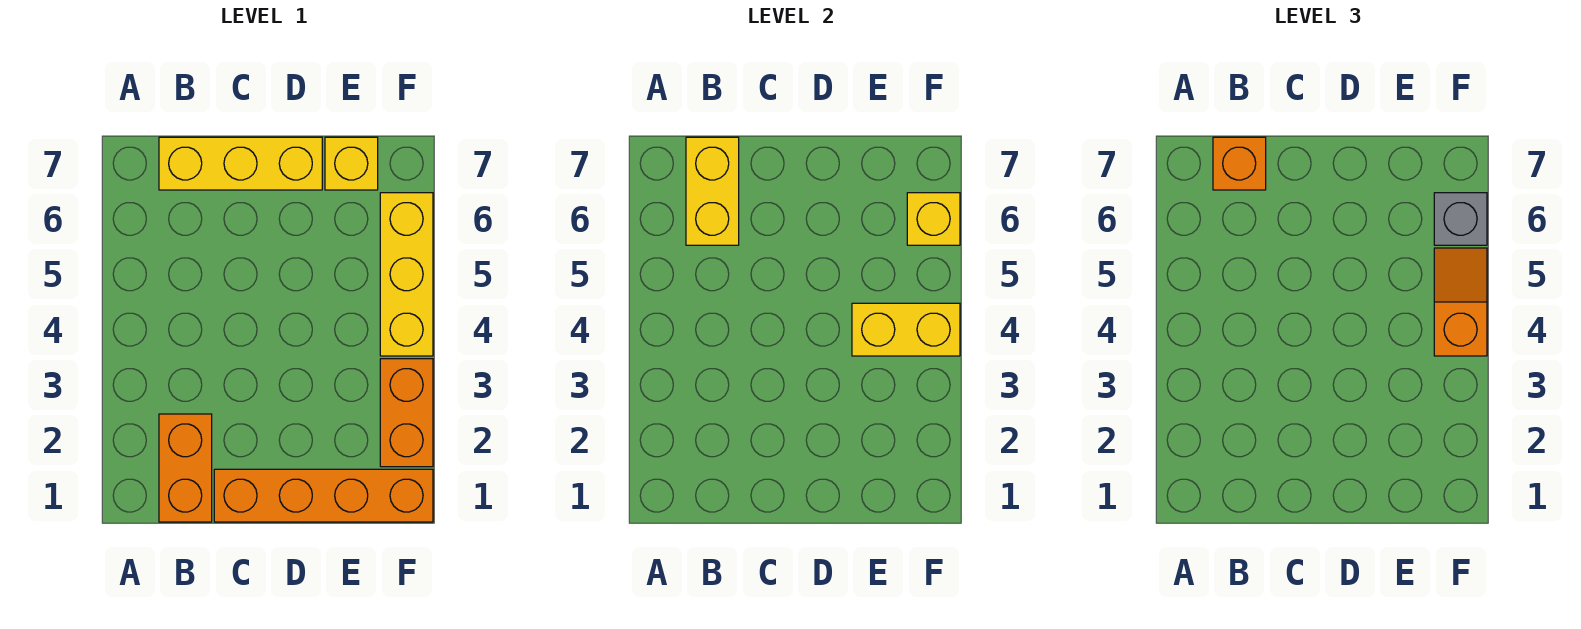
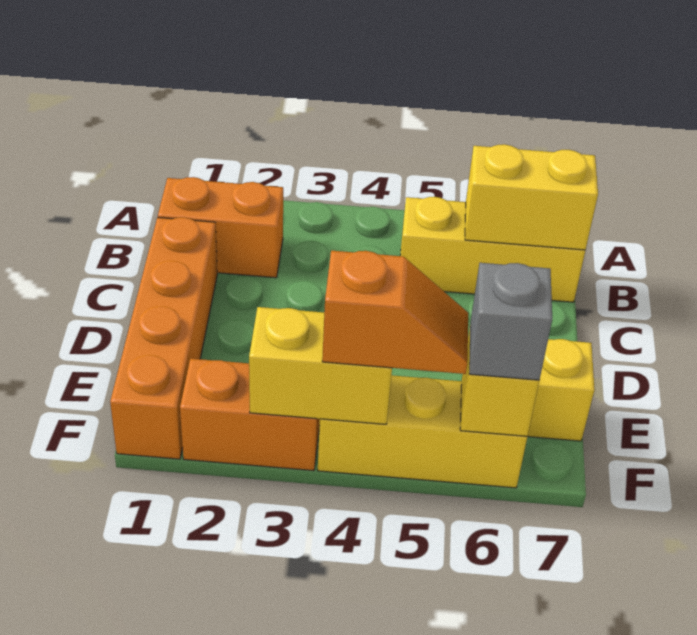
yellow 1x3 brick [159,137,322,190] -> yellow 1x3 brick turned to [400,197,585,302]
orange 1x1 brick [1213,137,1266,190] -> none
yellow 1x2 brick [852,303,960,356] -> yellow 1x2 brick turned to [249,307,392,424]

